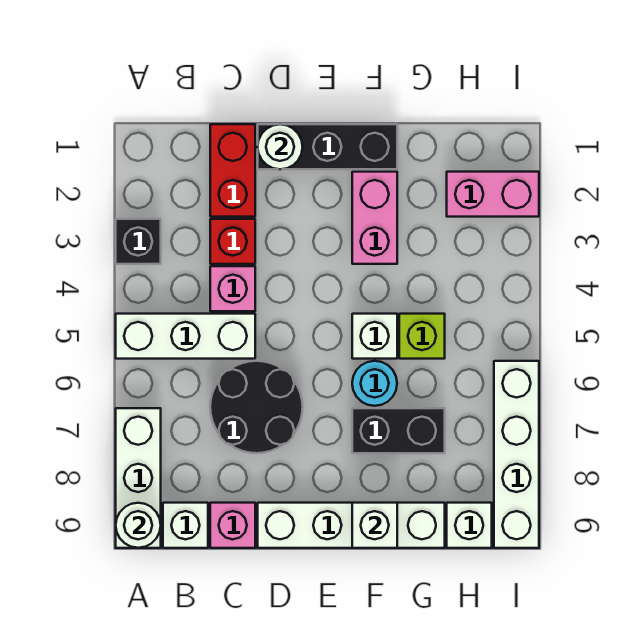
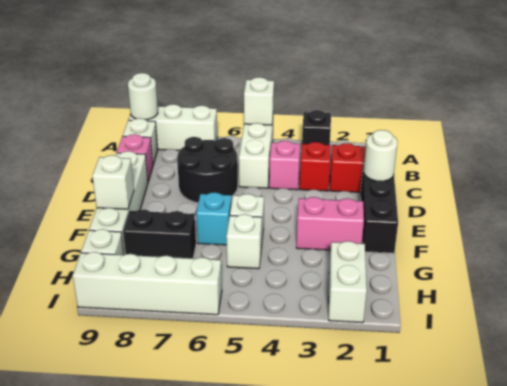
none -> white 1x1 brick [244,77,274,125]
cyan 1x1 round brick [352,361,397,406] -> cyan 1x1 brick [196,192,231,245]
black 1x2 brick [352,408,445,453] -> black 1x2 brick turned to [123,209,196,258]
lime 1x1 brick [399,314,445,359] -> white 1x1 brick [226,214,262,269]
pink 1x2 brick [447,172,539,217] -> white 1x2 brick [329,241,367,323]

